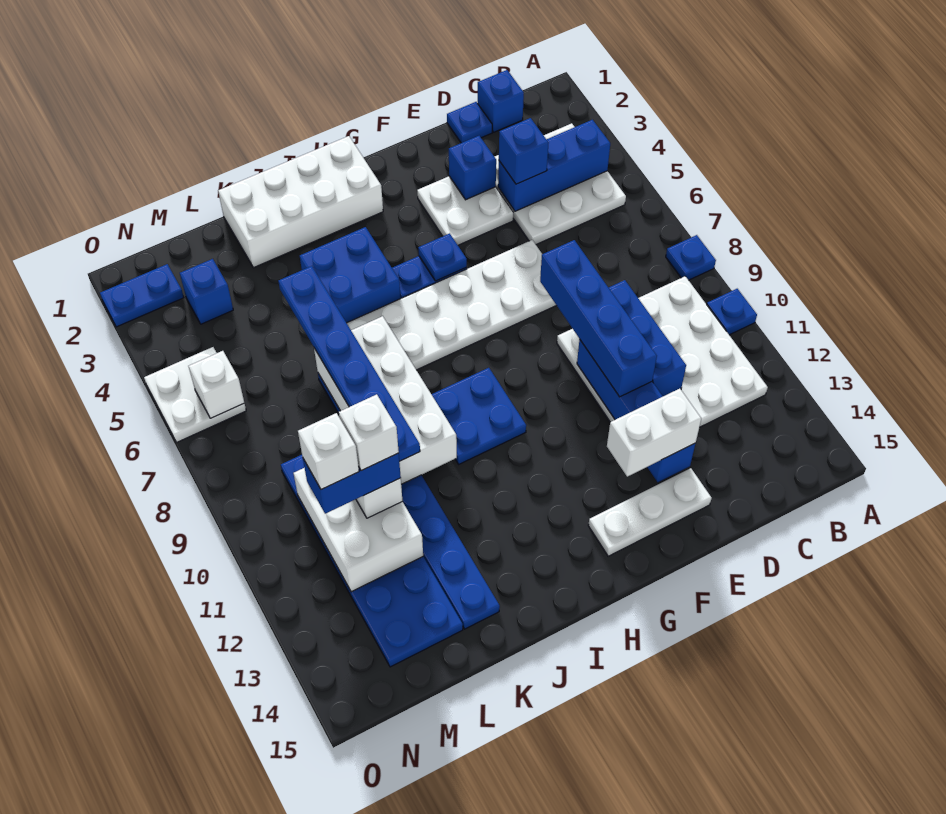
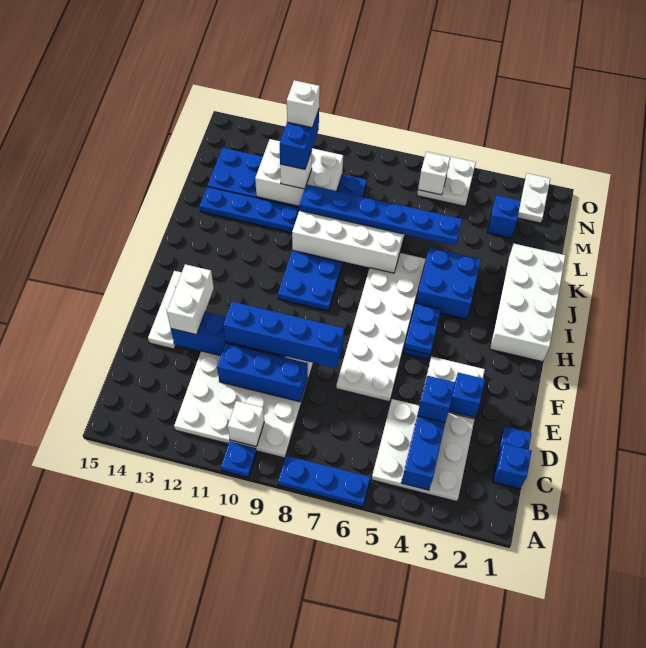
blue 1x1 plate [666,235,716,280] -> blue 1x3 plate [278,456,370,507]
white 1x1 brick [339,394,399,471] -> white 1x1 brick moved to [228,401,264,447]
blue 1x2 plate [100,264,184,327] -> white 1x2 plate [518,173,550,223]

